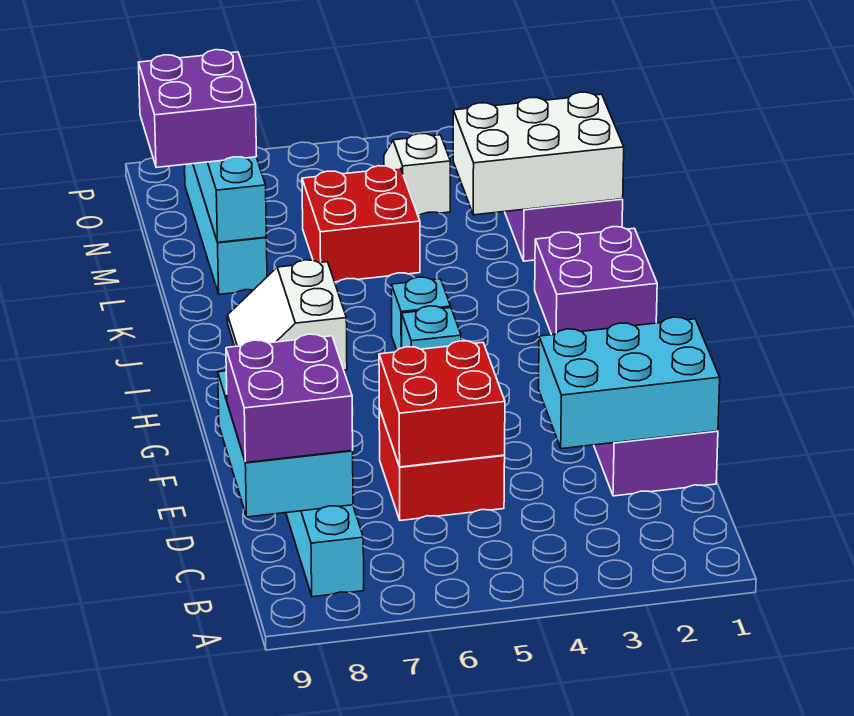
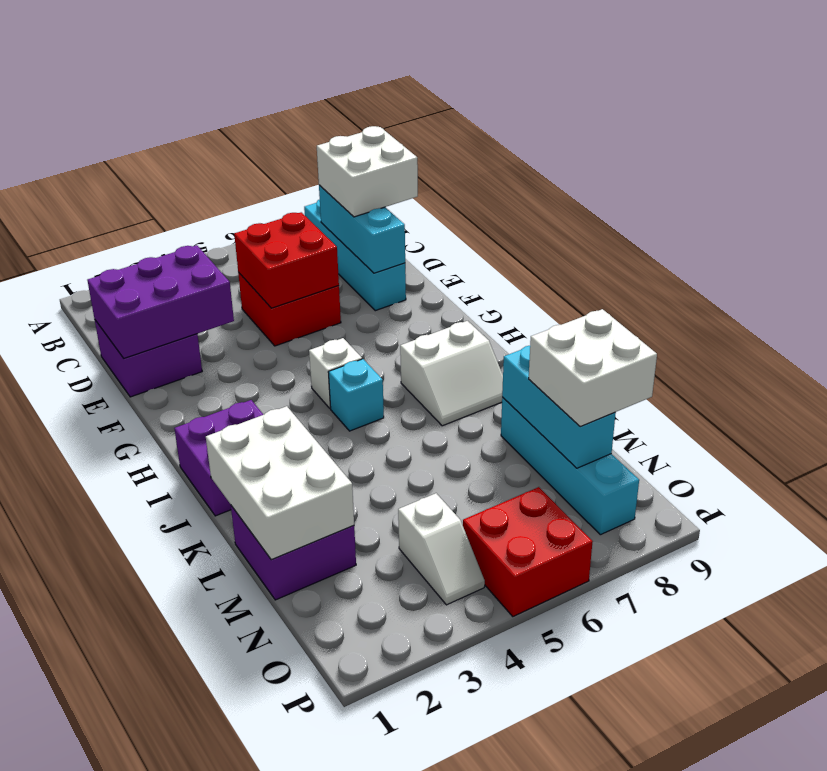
cyan 2x3 brick [218,371,353,517] -> cyan 1x3 brick [319,185,405,273]
purple 2x2 brick [226,334,353,463] -> white 2x2 brick [317,126,418,217]
cyan 2x3 brick [539,317,720,449] -> purple 2x3 brick [87,245,234,359]
cyan 1x1 brick [402,306,461,349] -> white 1x1 brick [309,338,362,408]
white 2x2 slope [228,260,347,370] -> white 2x2 slope turned to [400,321,503,426]
white 2x3 brick [453,92,624,215] -> white 2x3 brick turned to [206,406,354,560]
red 2x2 brick [302,166,420,282] -> red 2x2 brick moved to [463,487,593,616]
purple 2x2 brick [138,50,257,167] -> white 2x2 brick [529,309,657,426]

